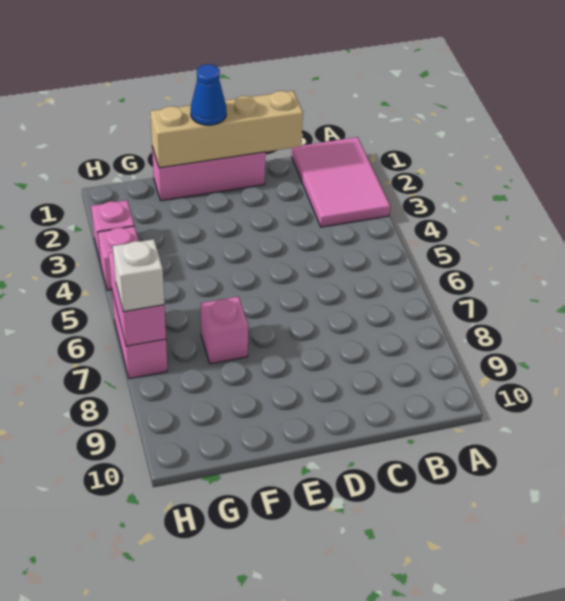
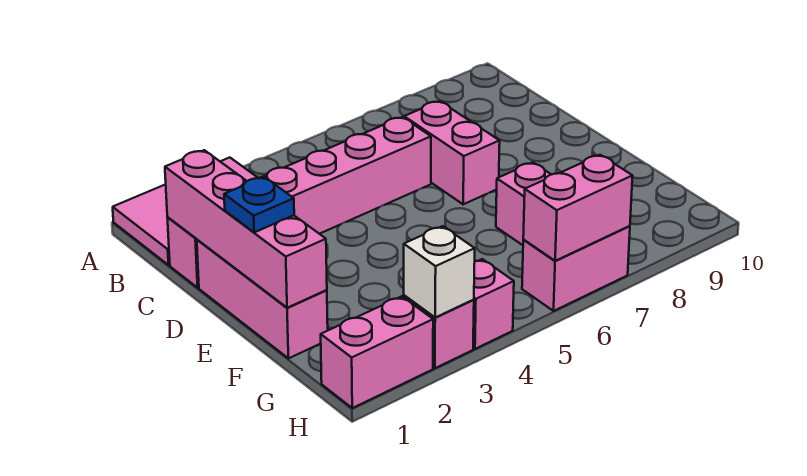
none -> pink 1x6 brick [167,117,431,288]
tan 1x4 brick [150,91,303,168] -> pink 1x4 brick [165,150,327,308]
none -> pink 1x2 brick [404,101,500,204]
blue 1x1 cone [191,64,226,125] -> blue 1x1 plate [224,177,294,232]
none -> pink 1x2 brick [321,296,433,408]
white 1x1 brick [113,239,164,312] -> white 1x1 brick moved to [404,226,475,317]

